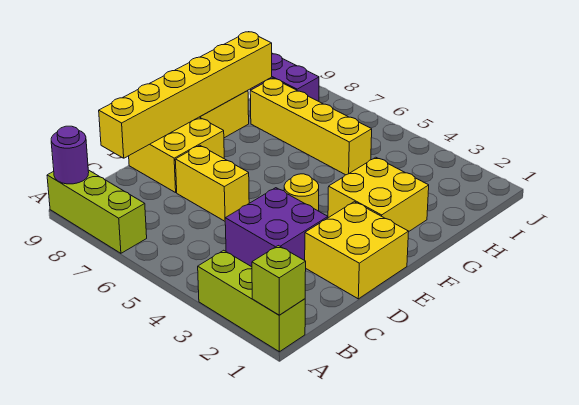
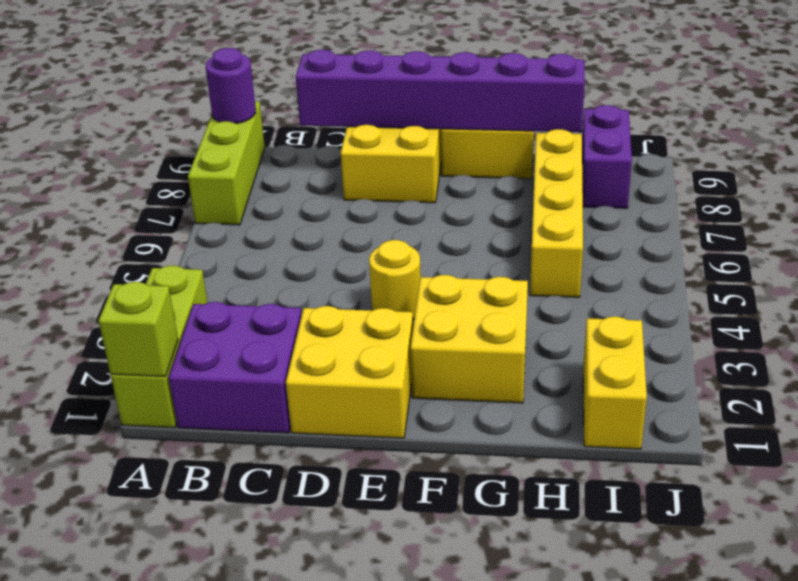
purple 2x2 brick [225,188,328,267] -> purple 2x2 brick moved to [169,302,302,433]
yellow 1x6 brick [99,32,272,158] -> purple 1x6 brick [296,50,585,132]
yellow 1x2 brick [175,145,249,221] -> yellow 1x2 brick moved to [583,317,647,449]

